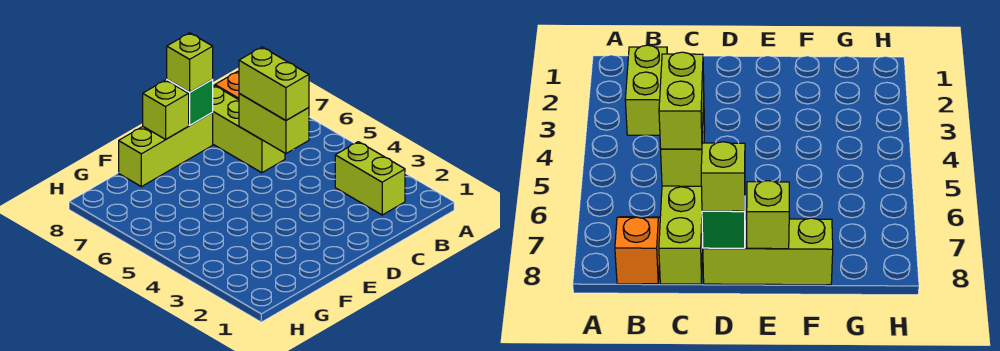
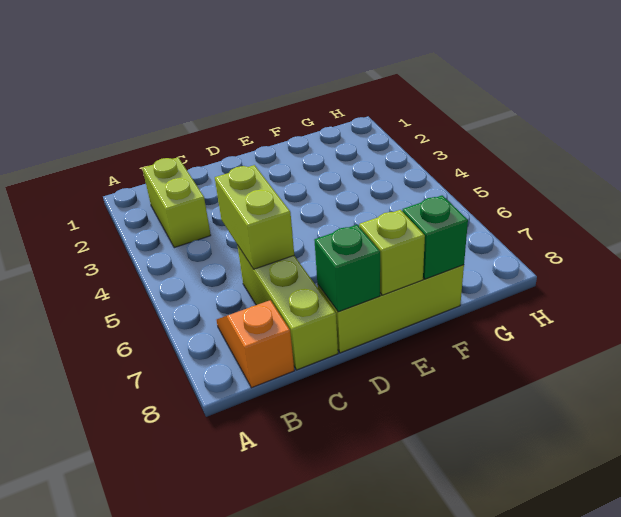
lime 1x2 brick [239,47,309,120] -> none
lime 1x1 brick [167,33,213,92] -> none
none -> green 1x1 brick [402,195,468,279]

